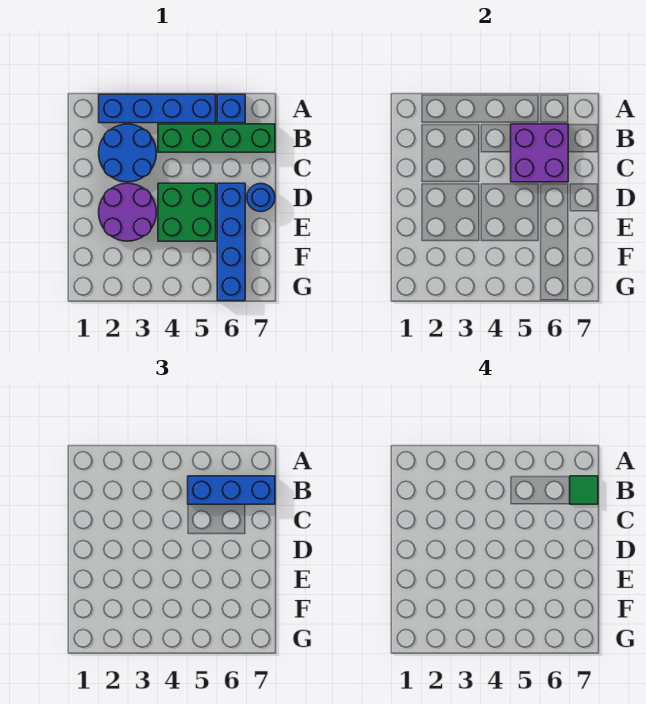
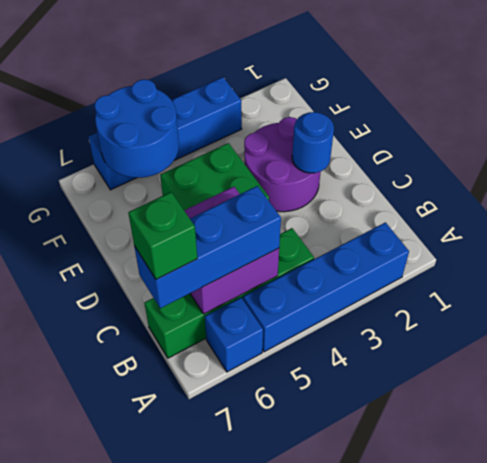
blue 2x2 round brick [99,124,156,182] -> blue 2x2 round brick moved to [94,79,179,178]
green 1x1 tile [570,476,598,504] -> green 1x1 brick [128,192,197,279]
blue 1x4 brick [217,183,245,301] -> blue 1x4 brick turned to [88,77,242,190]
blue 1x1 round brick [247,183,275,212] -> blue 1x1 round brick moved to [292,112,334,173]

